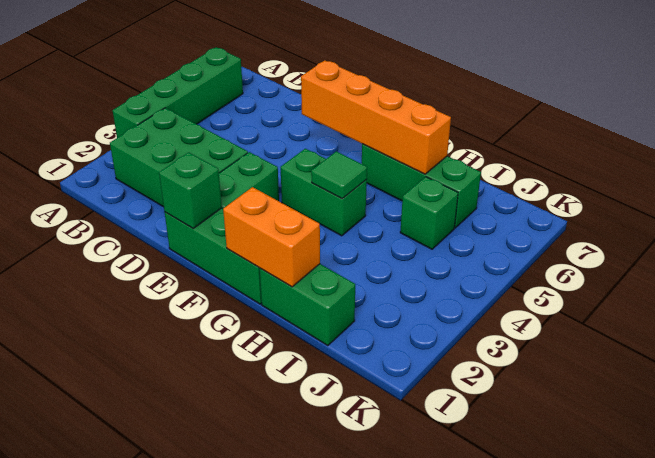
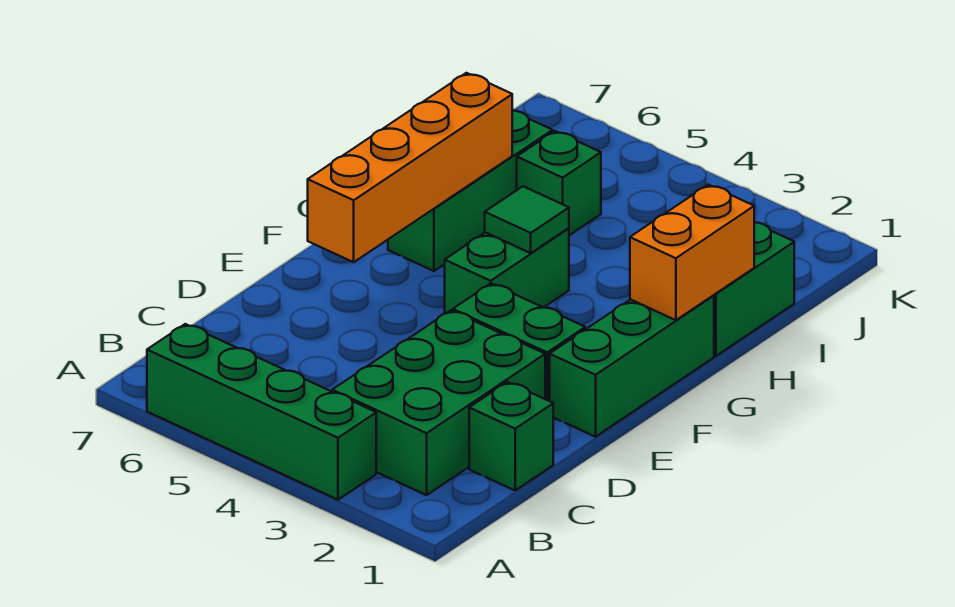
green 1x1 brick [159,152,222,228] -> green 1x1 brick moved to [469,382,553,490]

